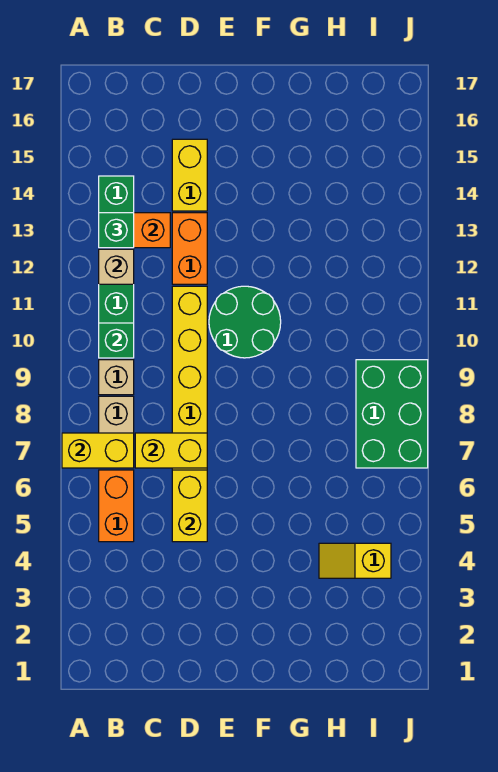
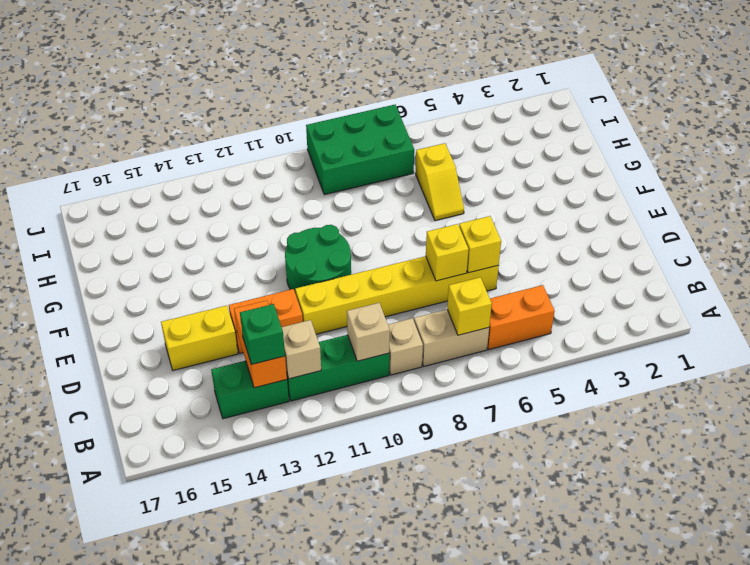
yellow 1x2 brick [62,433,134,468] -> yellow 1x1 brick [447,277,492,335]
green 1x1 brick [99,323,134,358] -> tan 1x1 brick [347,303,390,361]
yellow 1x2 brick [135,433,207,468] -> yellow 1x1 brick [426,224,469,281]
yellow 1x2 brick [172,470,207,542] -> yellow 1x1 brick [459,216,501,273]
yellow 1x2 slope [319,543,391,578] -> yellow 1x2 slope moved to [415,143,464,221]

